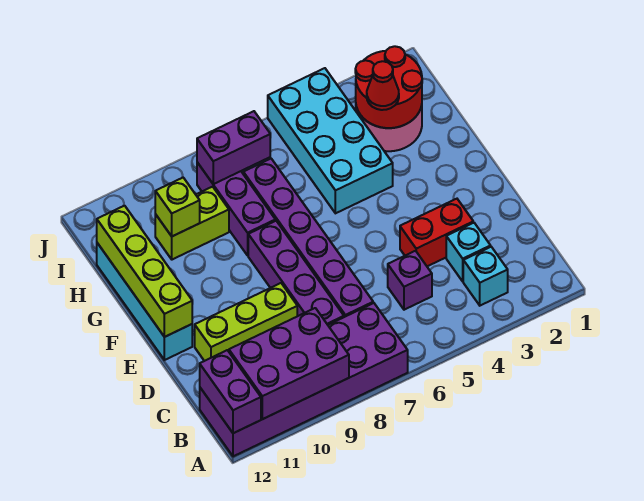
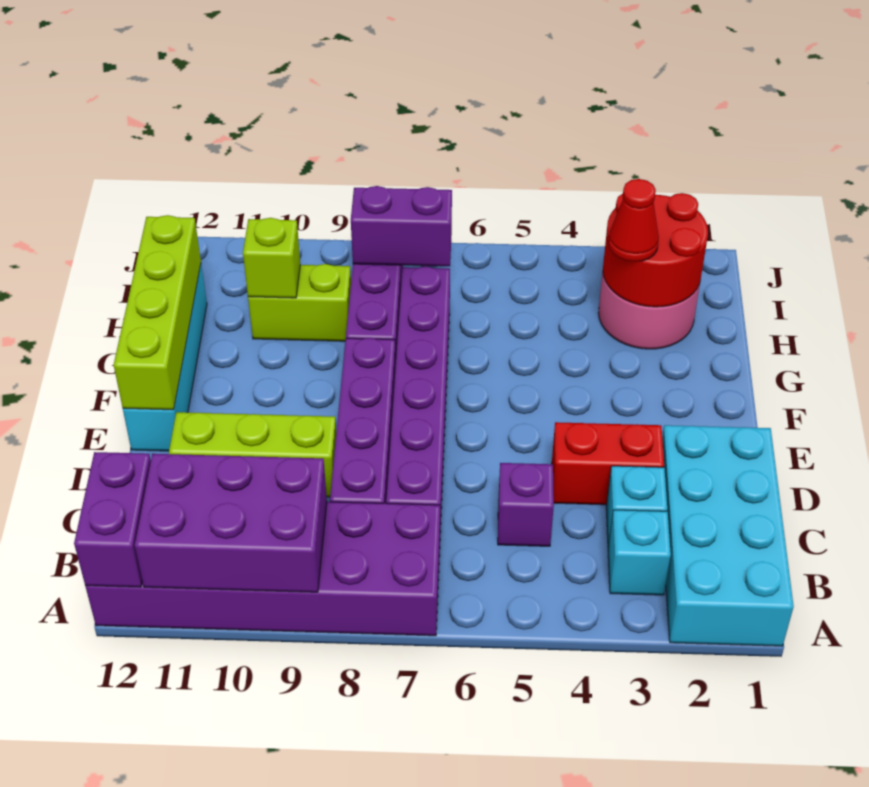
cyan 2x4 brick [268,68,393,213] -> cyan 2x4 brick moved to [662,425,794,646]

